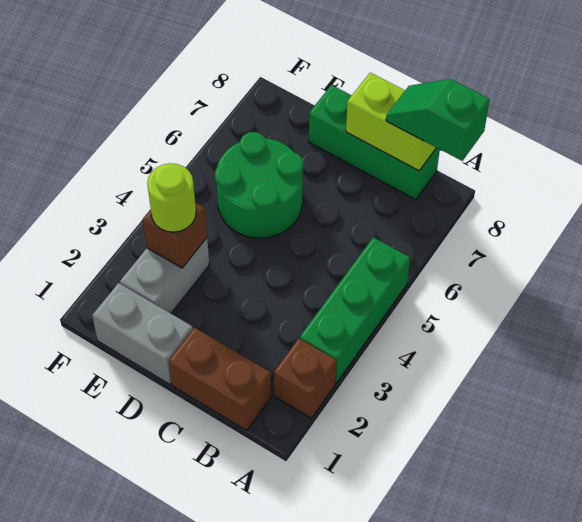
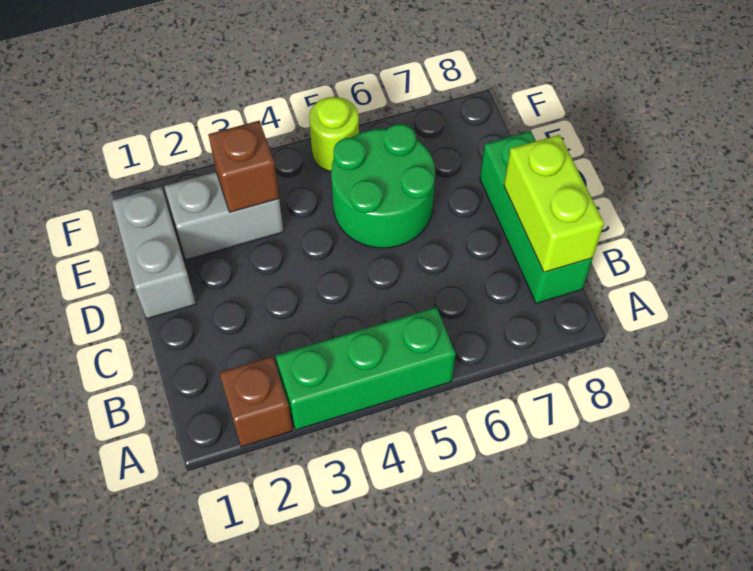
green 1x2 slope [386,79,490,161] -> none
brown 1x2 brick [169,328,271,431] -> none
lime 1x1 round brick [147,163,196,232] -> lime 1x1 round brick moved to [309,97,359,171]

